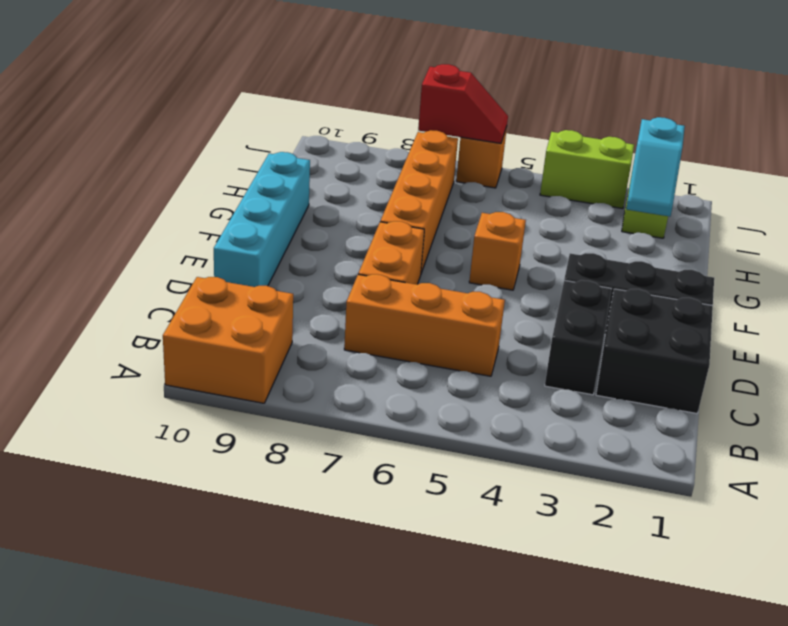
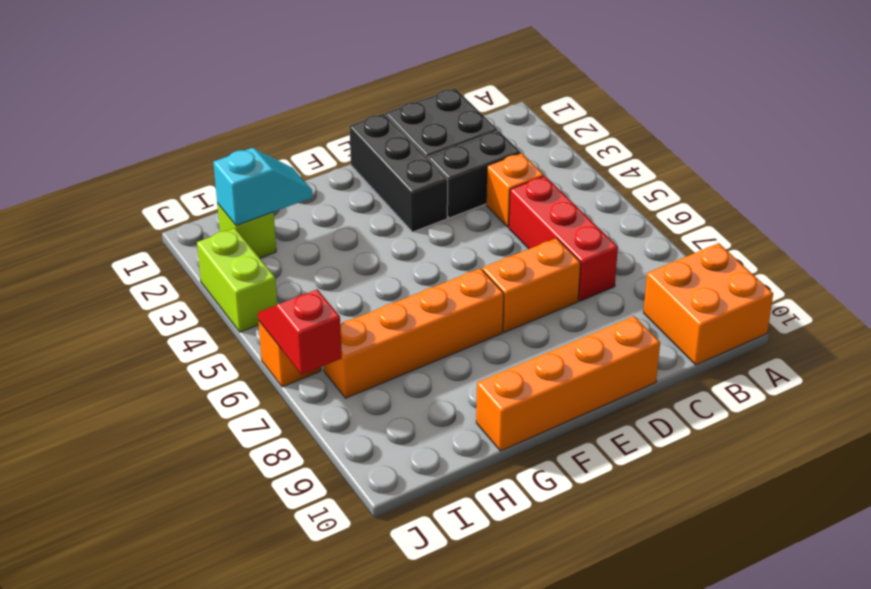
orange 1x3 brick [344,274,505,376] -> red 1x3 brick [509,176,618,301]
cyan 1x4 brick [214,152,310,287] -> orange 1x4 brick [476,316,660,451]
orange 1x1 brick [469,212,526,290] -> orange 1x1 brick moved to [486,153,544,227]

